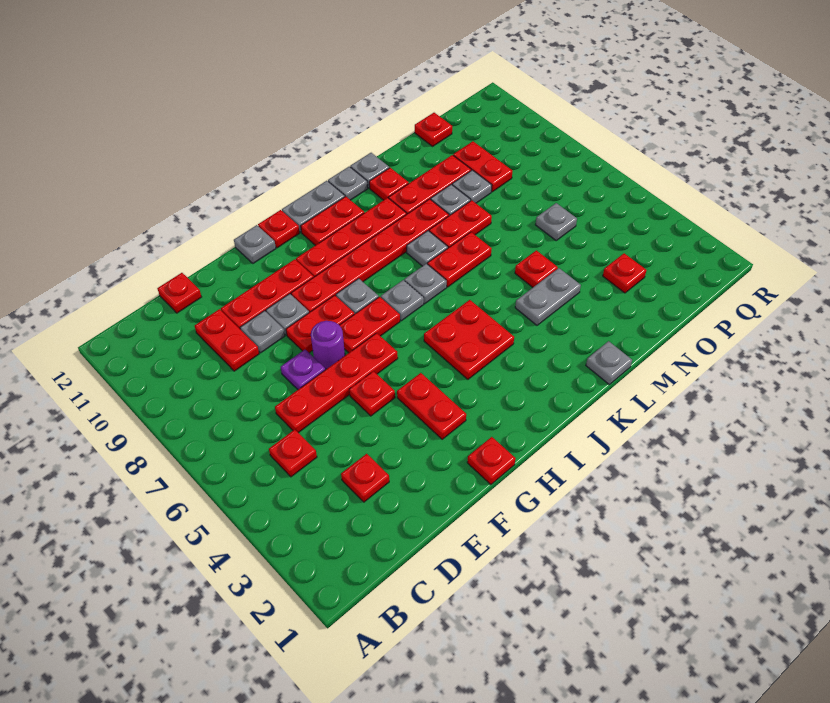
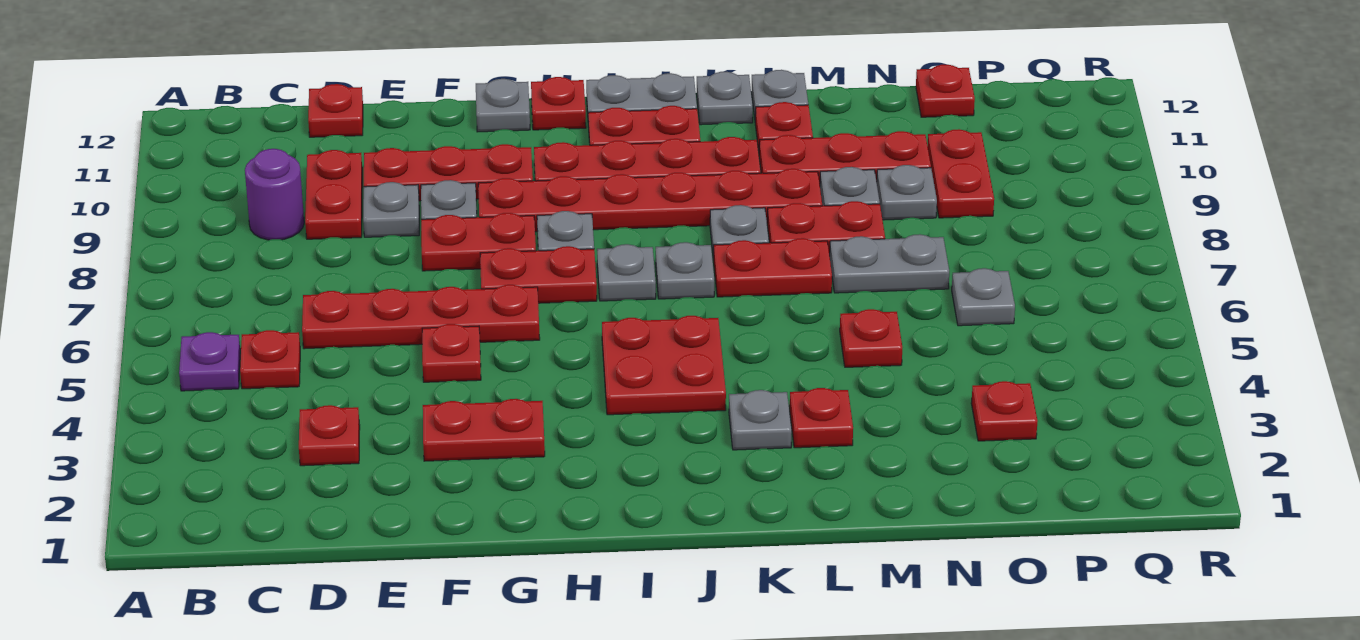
purple 1x1 plate [281,350,325,389] -> purple 1x1 plate moved to [179,332,240,391]
purple 1x1 round brick [311,321,345,369] -> purple 1x1 round brick moved to [245,149,304,240]
red 1x1 plate [467,437,516,485] -> red 1x1 plate moved to [790,388,853,448]
red 1x2 plate [397,373,466,439] -> red 1x2 plate turned to [423,399,545,461]
grey 1x1 plate [586,341,632,384] -> grey 1x1 plate moved to [729,390,792,450]
grey 1x2 plate [515,268,581,325] -> grey 1x2 plate moved to [830,234,949,293]

